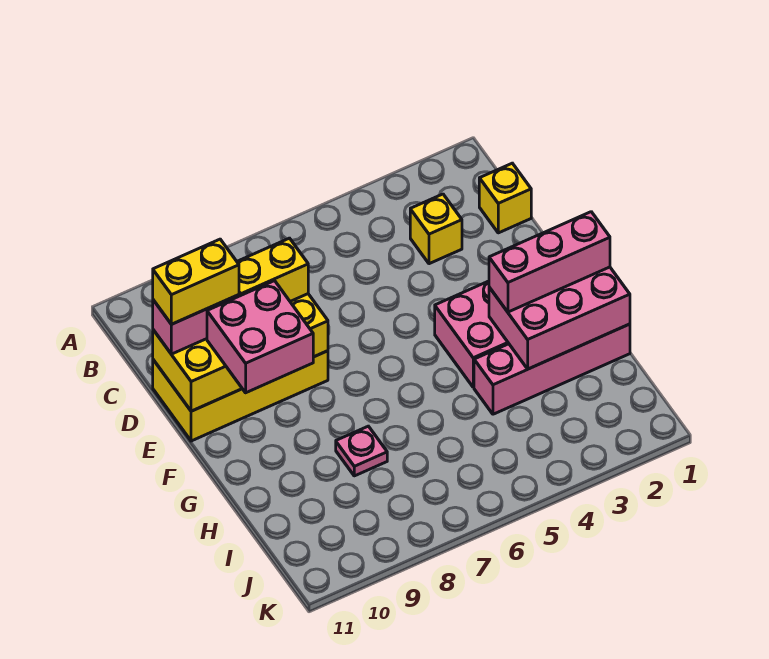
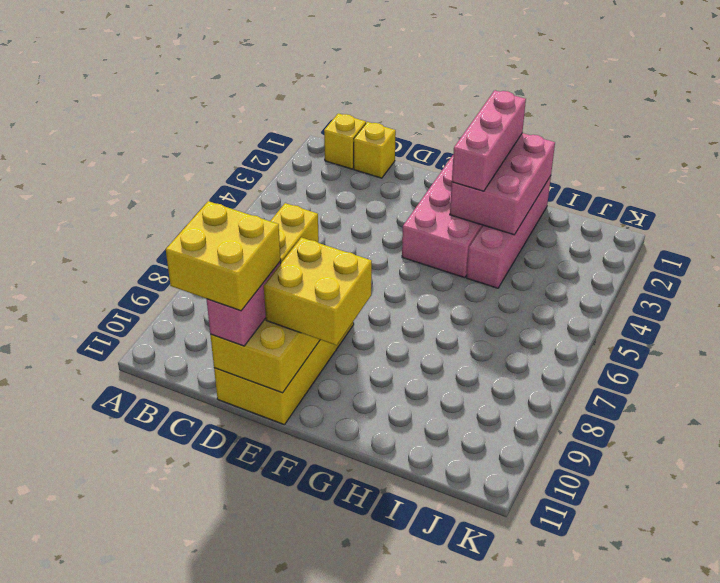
yellow 1x1 brick [410,194,462,264] -> yellow 1x1 brick moved to [324,113,366,169]
yellow 1x2 brick [153,239,239,324] -> yellow 2x2 brick [166,201,281,311]
pink 2x2 brick [207,281,313,393] -> yellow 2x2 brick [264,238,372,345]
pink 1x1 plate [336,426,387,476] -> none

